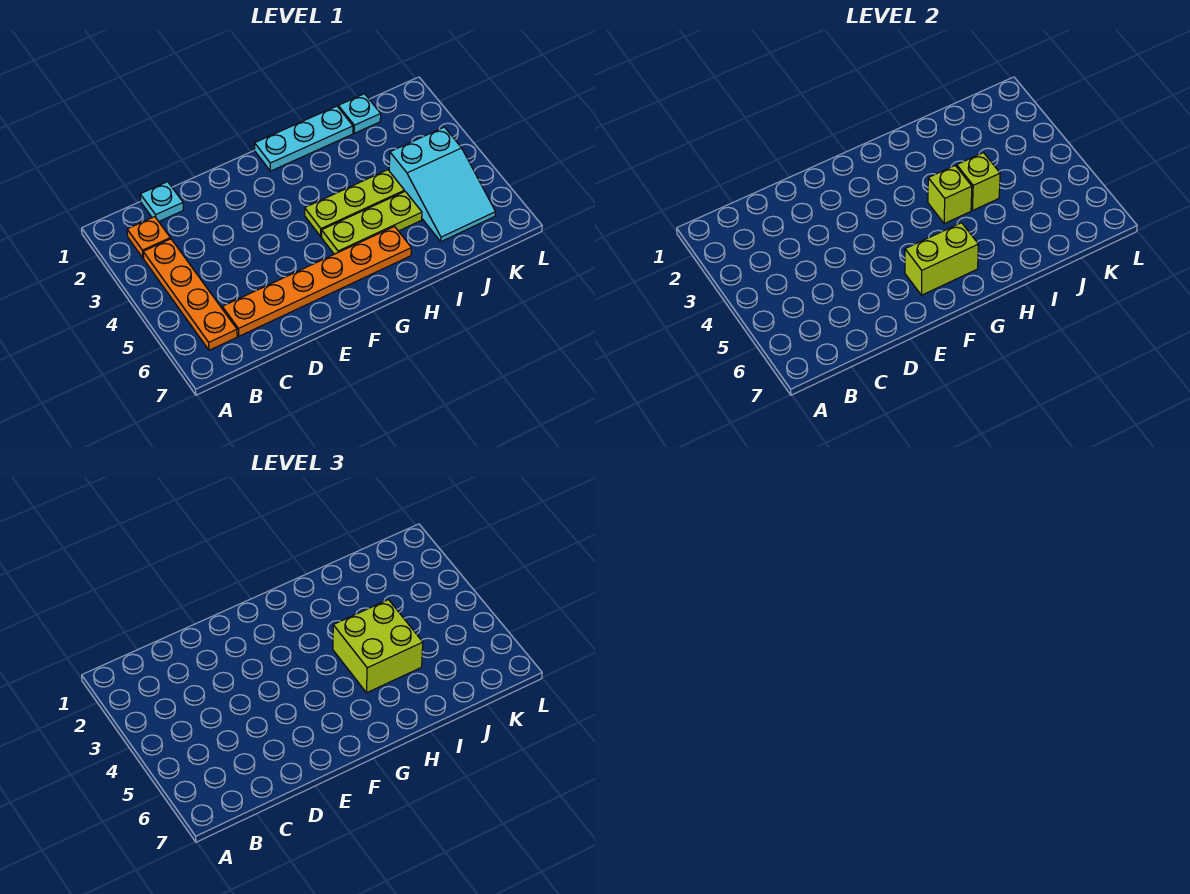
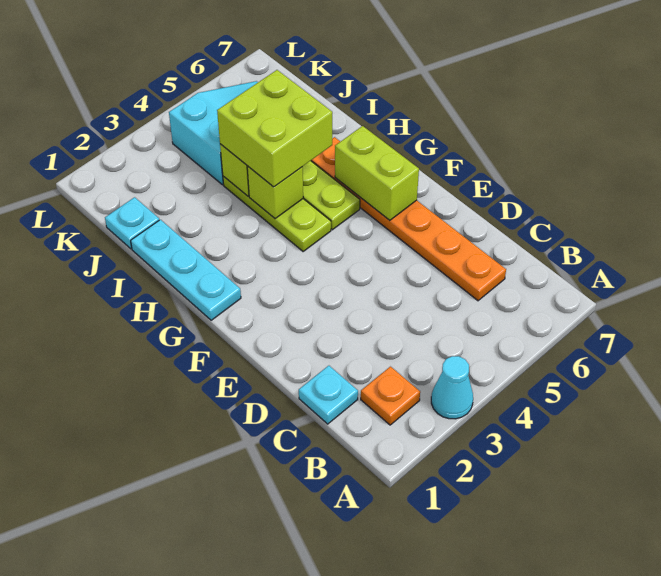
none -> cyan 1x1 cone [431,356,473,419]
orange 1x4 plate [143,239,237,350] -> none

